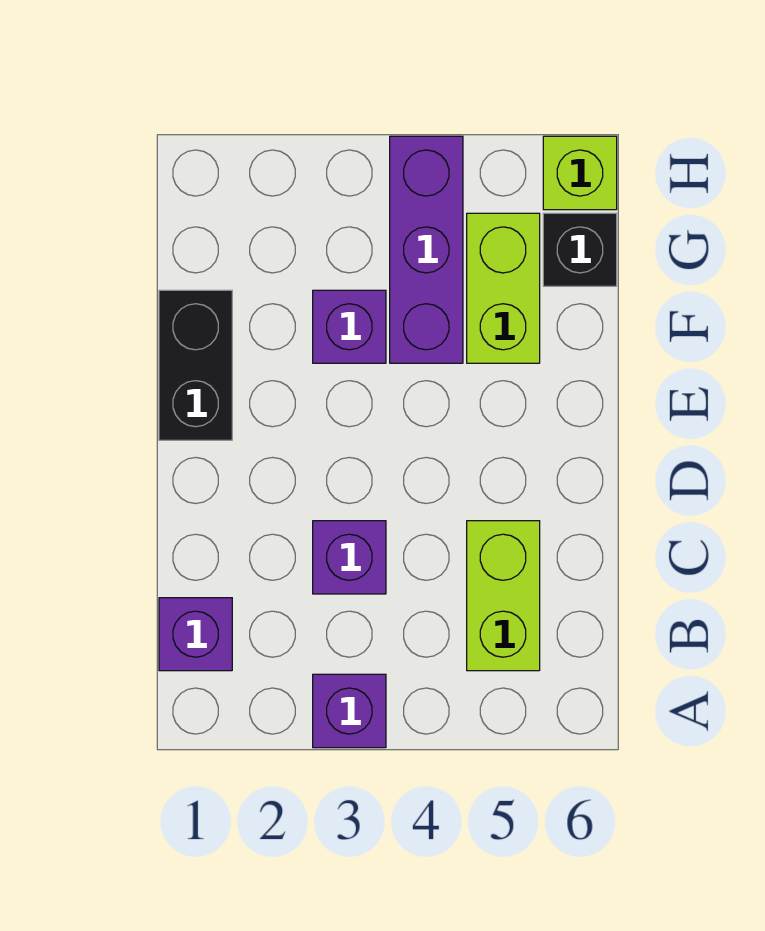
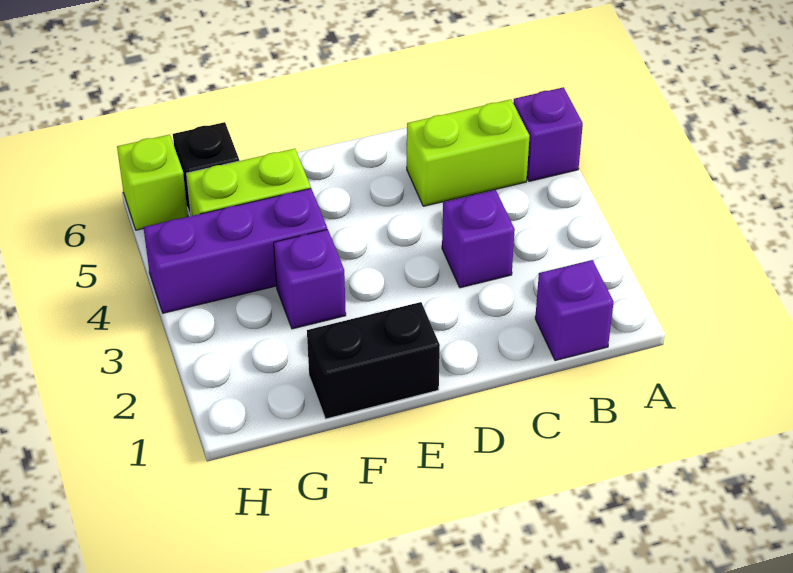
purple 1x1 brick [313,674,386,748] -> purple 1x1 brick moved to [513,87,583,181]

